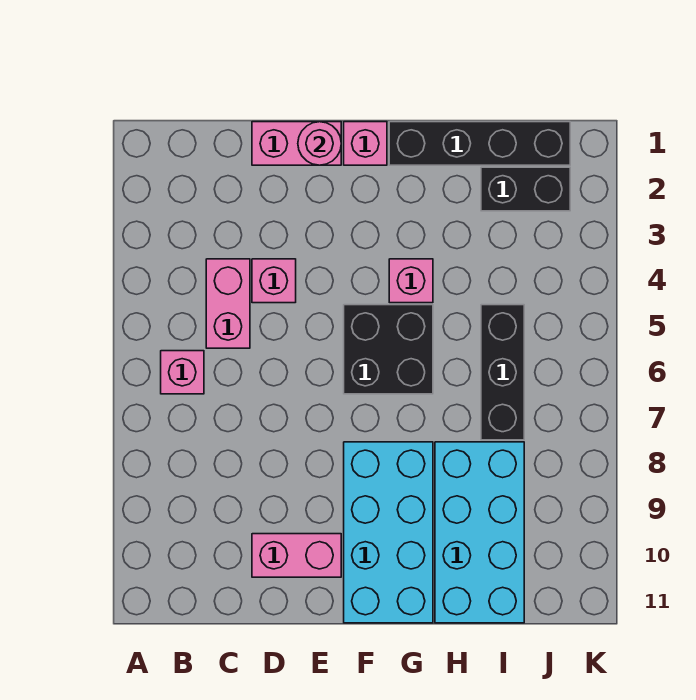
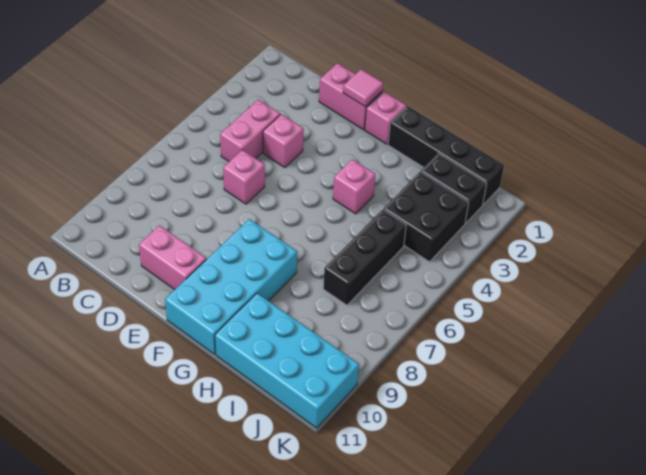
pink 1x1 brick [161,351,204,394] -> pink 1x1 brick moved to [223,150,265,204]
pink 1x1 round brick [298,122,341,165] -> pink 1x1 tile [343,69,383,107]
black 2x2 brick [344,305,433,394] -> black 2x2 brick moved to [383,172,469,262]
cyan 2x4 brick [435,442,524,623] -> cyan 2x4 brick turned to [215,293,359,428]

